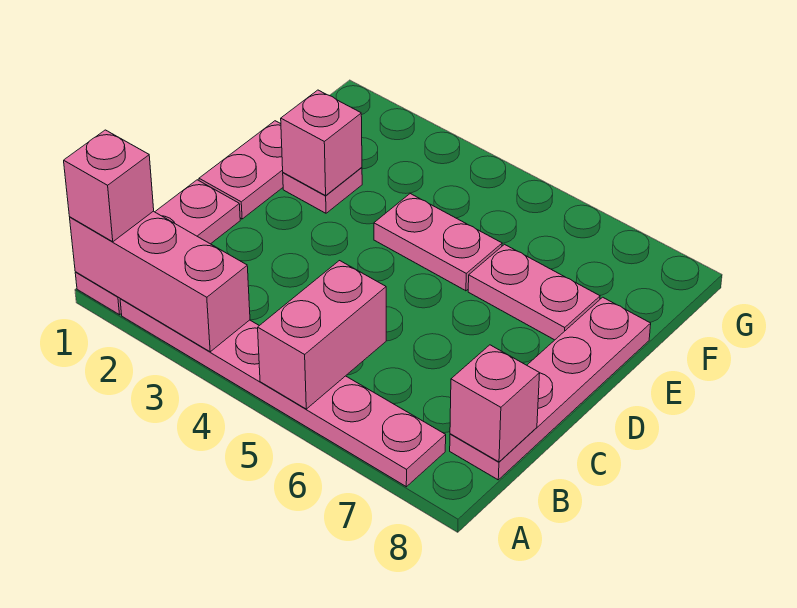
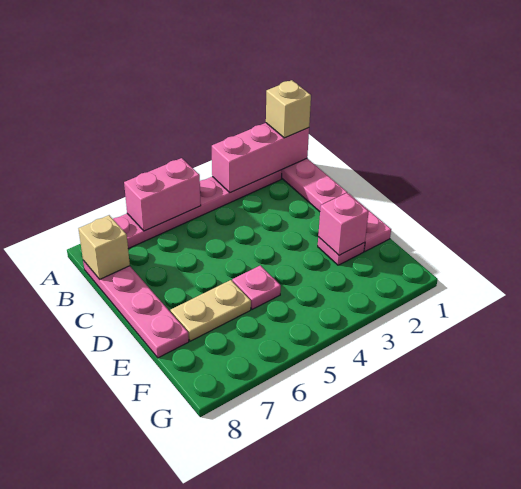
pink 1x1 brick [64,130,154,242] -> tan 1x1 brick [266,80,311,138]
pink 1x2 brick [258,261,386,409] -> pink 1x2 brick turned to [124,158,201,231]
pink 1x1 brick [450,345,540,462] -> tan 1x1 brick [79,215,130,279]
pink 1x2 plate [374,194,502,291] -> pink 1x1 plate [232,265,281,309]
pink 1x2 plate [468,244,600,340] -> tan 1x2 plate [171,280,251,341]

